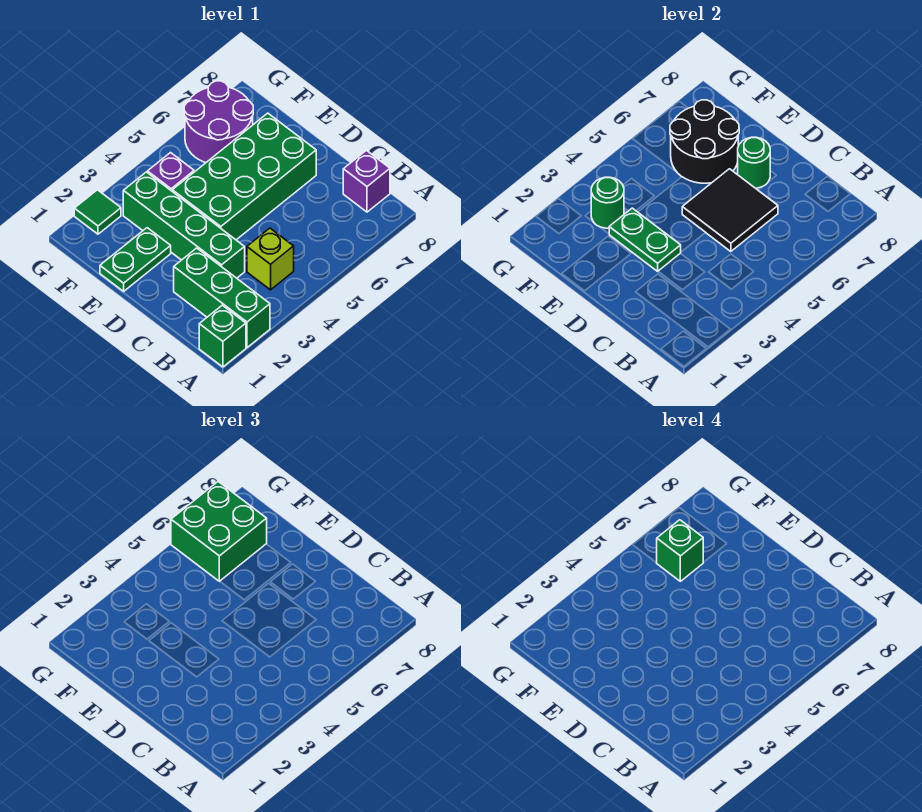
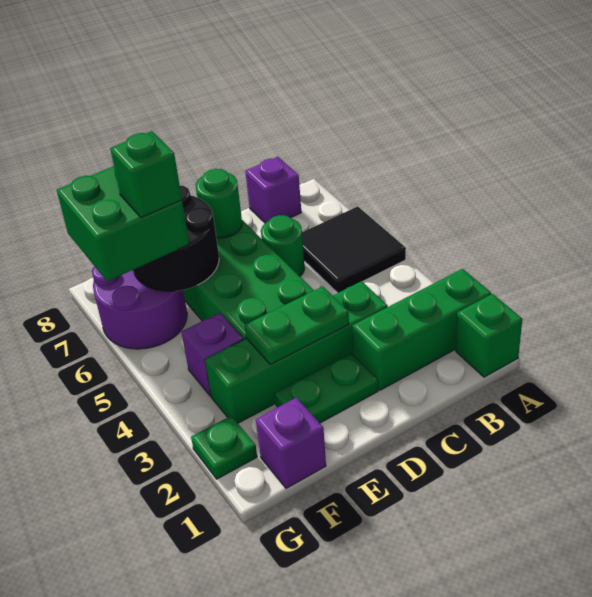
lime 1x1 brick [247,228,294,290] -> none
black 2x2 tile [682,169,778,252] -> black 2x2 tile moved to [302,206,406,293]
green 1x2 plate [100,228,171,291] -> green 1x2 plate turned to [275,353,378,423]
none -> purple 1x1 brick [256,398,326,488]
green 1x1 round brick [591,177,624,228] -> green 1x1 round brick moved to [261,215,305,276]
green 1x1 tile [74,190,121,234] -> green 1x1 plate [191,416,257,479]

